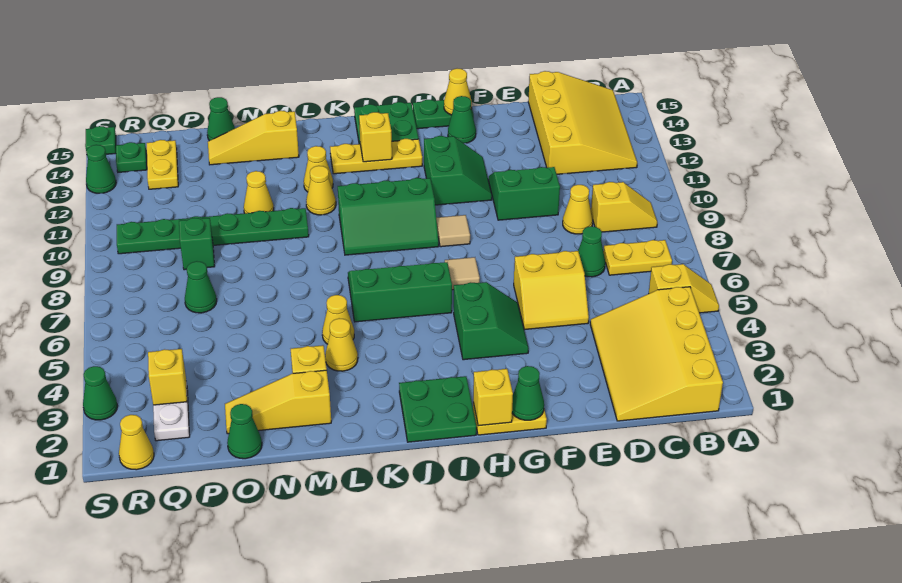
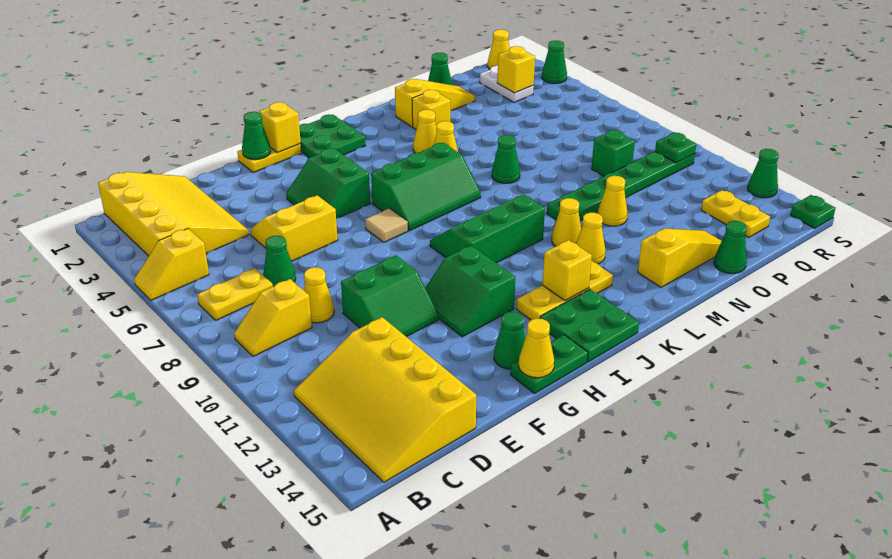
tan 1x1 tile [436,215,470,247] -> none
green 1x1 cone [185,261,217,313] -> green 1x1 cone moved to [492,135,520,183]
green 1x1 plate [116,142,147,172] -> green 1x1 plate moved to [655,132,696,163]

